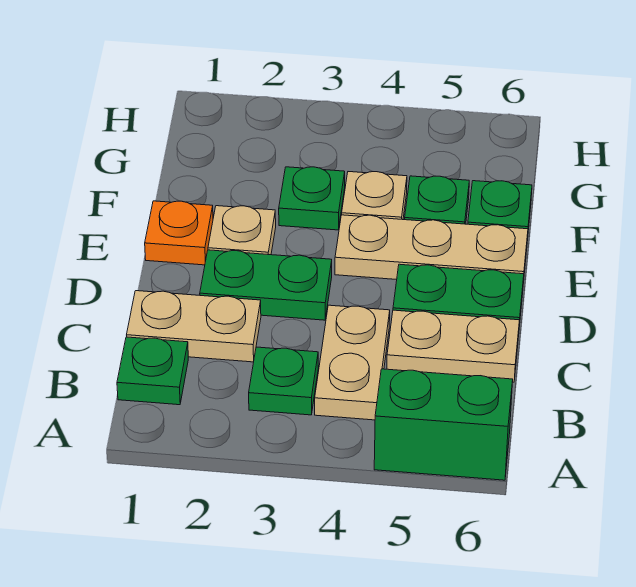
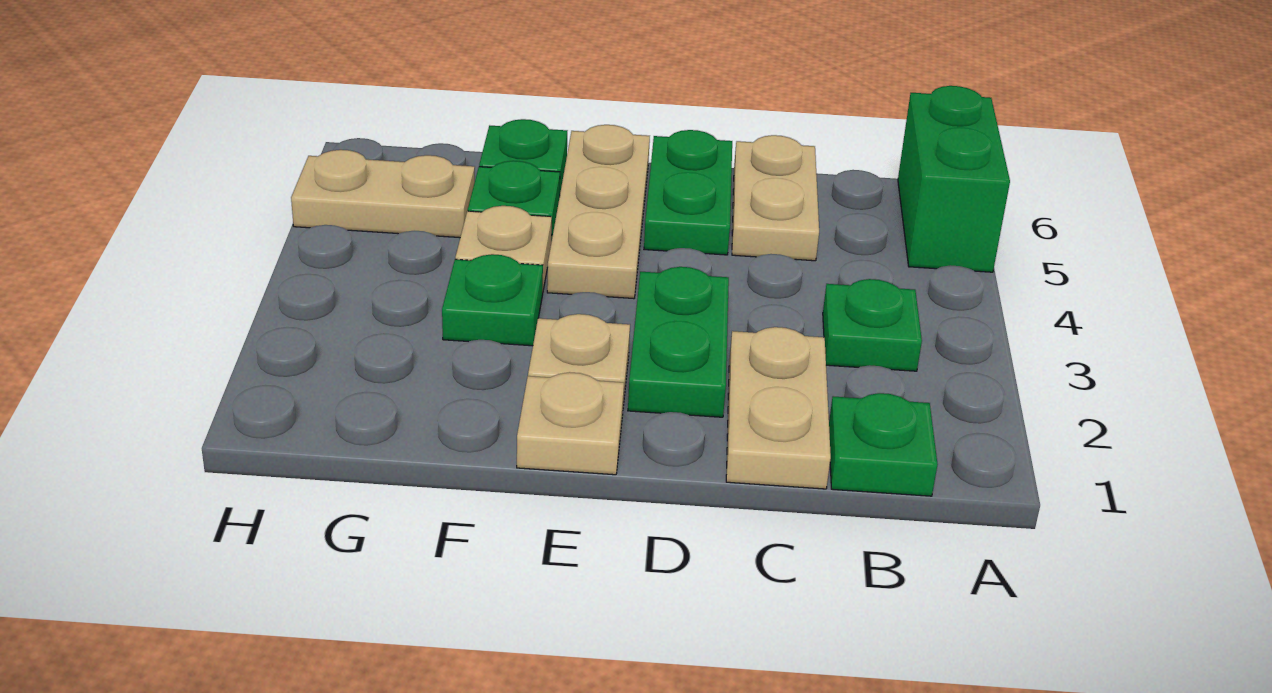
tan 1x2 plate [315,305,390,420] -> tan 1x2 plate moved to [291,150,475,238]
orange 1x1 plate [145,201,213,265] -> tan 1x1 plate [517,372,624,475]

